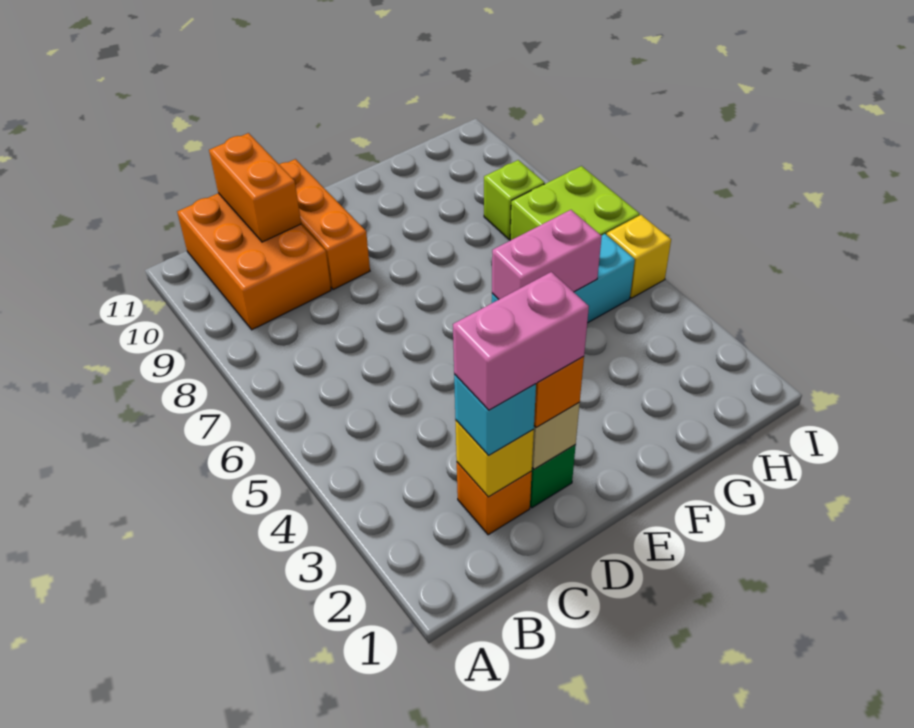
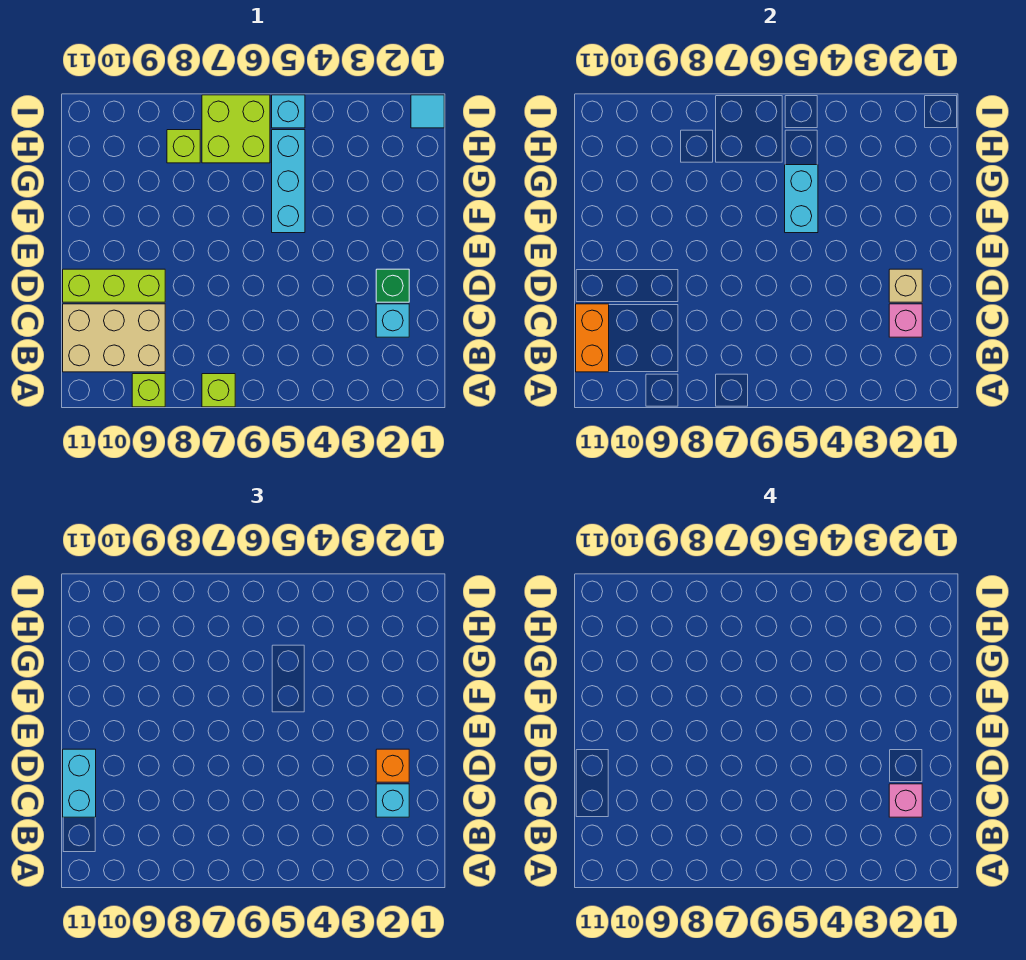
none -> lime 1x1 brick [202,374,235,407]
none -> lime 1x1 brick [132,374,165,407]
orange 2x3 brick [177,193,331,330] -> tan 2x3 brick [63,304,165,372]
orange 1x1 brick [457,462,532,535] -> cyan 1x1 brick [376,304,409,337]
yellow 1x1 brick [455,420,534,497] -> pink 1x1 brick [889,304,922,337]
pink 1x2 brick [453,272,589,410] -> pink 1x1 brick [889,784,922,817]
orange 1x2 brick [209,133,301,242] -> orange 1x2 brick turned to [576,304,609,372]
none -> cyan 1x2 brick [63,749,96,817]
orange 1x3 brick [279,159,370,290] -> lime 1x3 brick [63,269,165,302]
pink 1x2 brick [492,210,602,300] -> cyan 1x2 brick [785,165,818,233]
none -> cyan 1x1 tile [411,95,444,128]
yellow 1x1 brick [607,215,671,298] -> cyan 1x1 brick [272,95,305,128]

